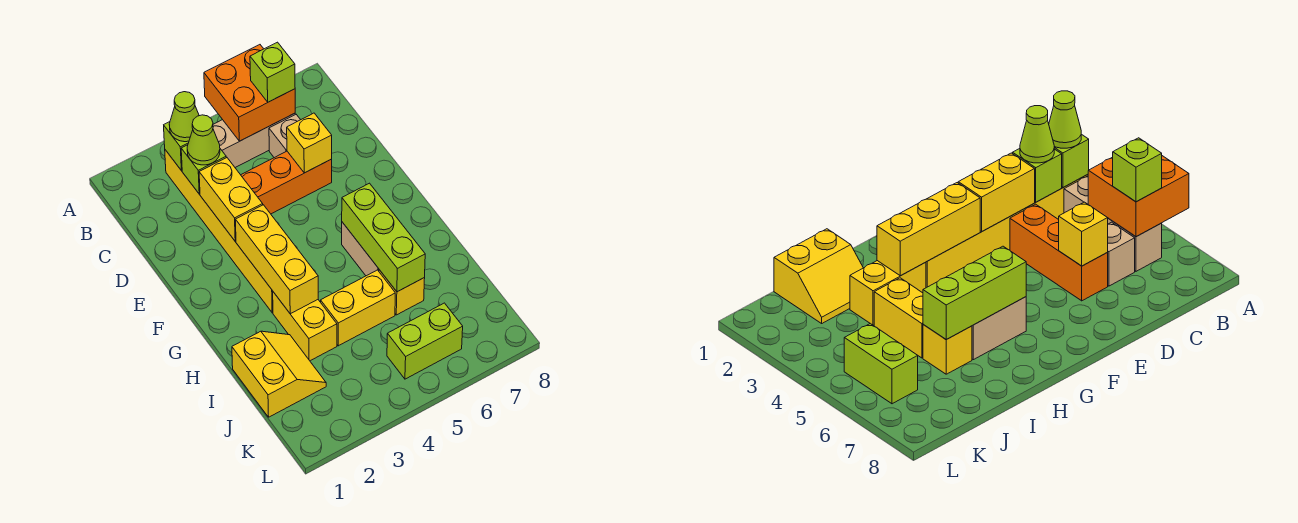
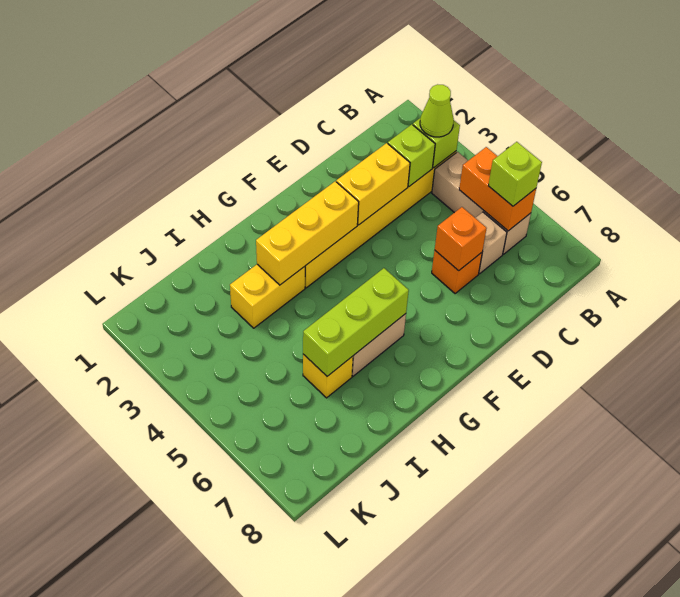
orange 2x2 brick [204,45,295,141] -> orange 1x2 brick [459,147,536,231]
lime 1x1 cone [187,115,220,165] -> none
orange 1x3 brick [241,151,332,214] -> orange 1x1 brick [432,250,482,294]
yellow 1x1 brick [287,113,332,173] -> orange 1x1 brick [435,207,487,271]
yellow 2x2 slope [232,331,326,417] -> none
yellow 1x2 brick [321,270,395,346] -> none
lime 1x2 brick [387,303,463,379] -> none

